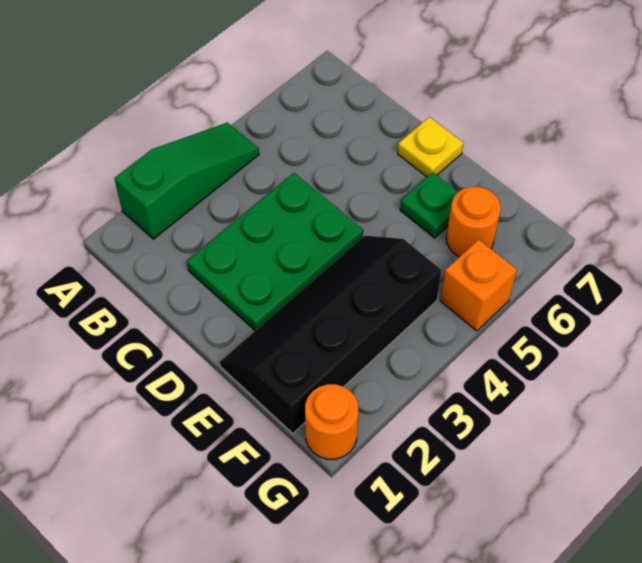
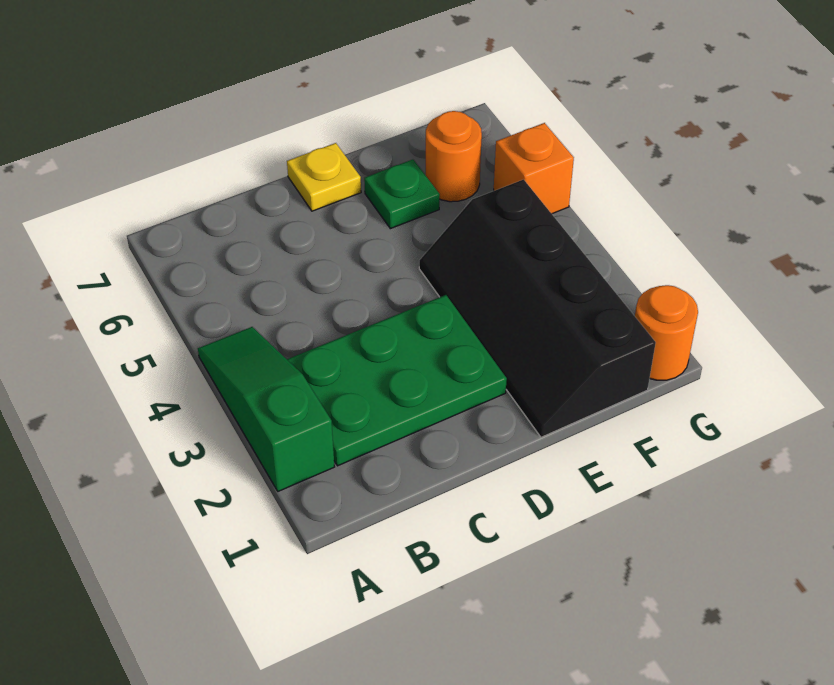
green 2x3 plate [187,173,363,331] -> green 2x3 plate turned to [287,295,507,466]

